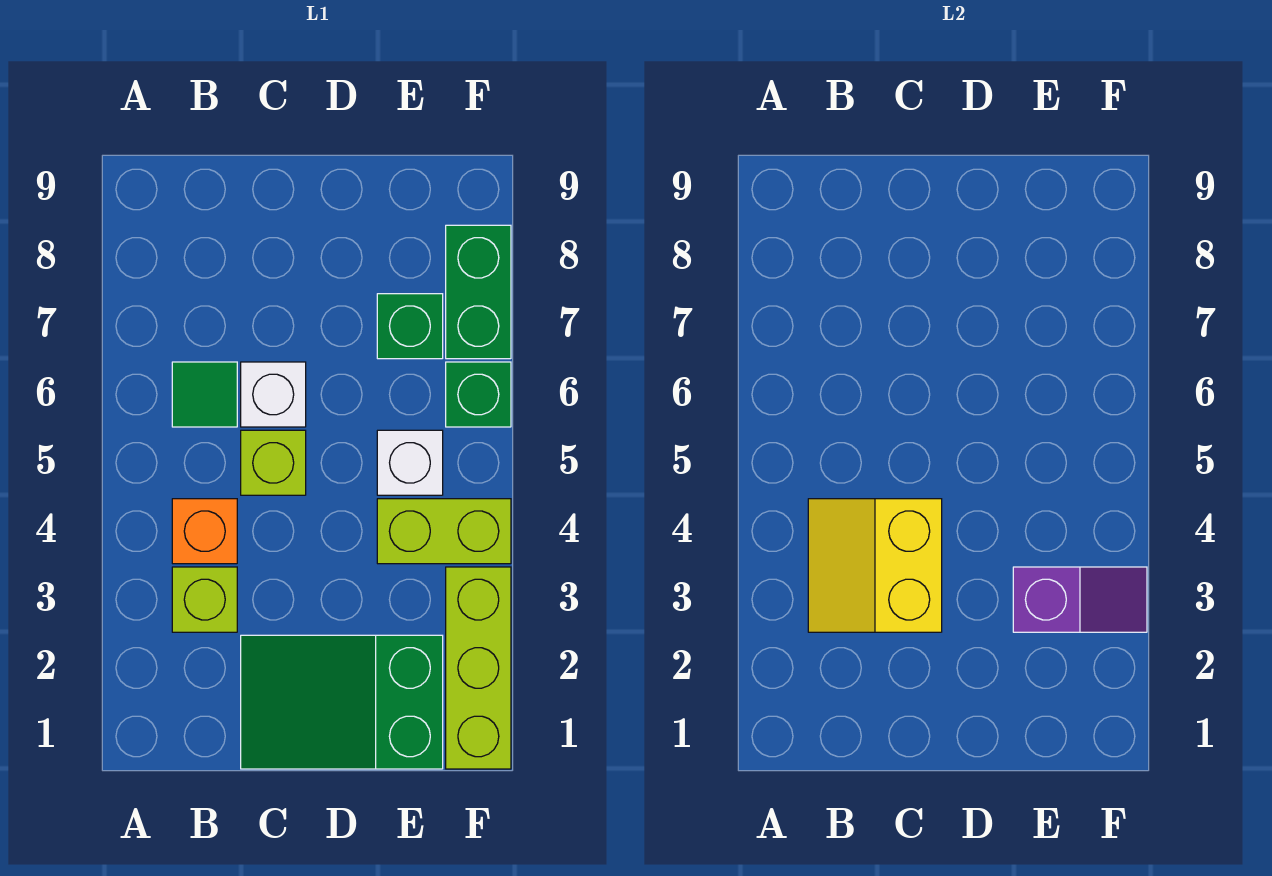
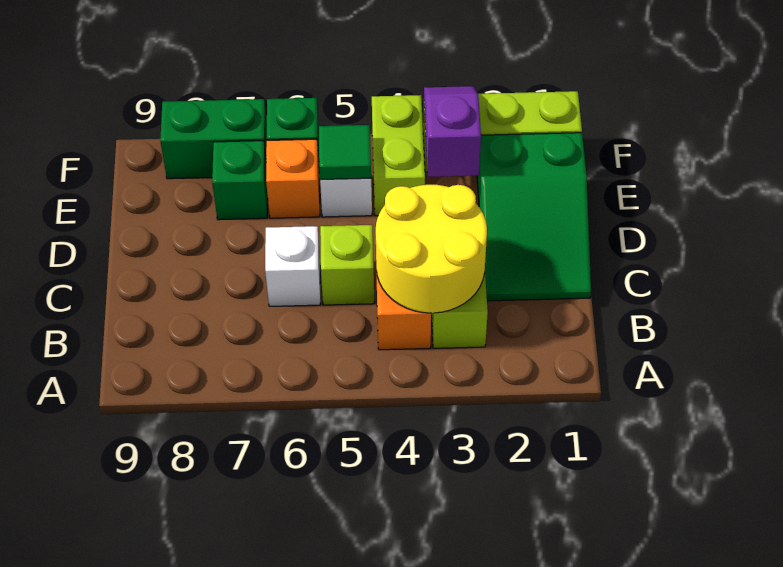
yellow 2x2 slope [808,499,942,632] -> yellow 2x2 round brick [376,185,487,313]
green 1x1 tile [172,362,237,427] -> green 1x1 tile moved to [319,125,371,180]
none -> orange 1x1 brick [266,139,320,218]

